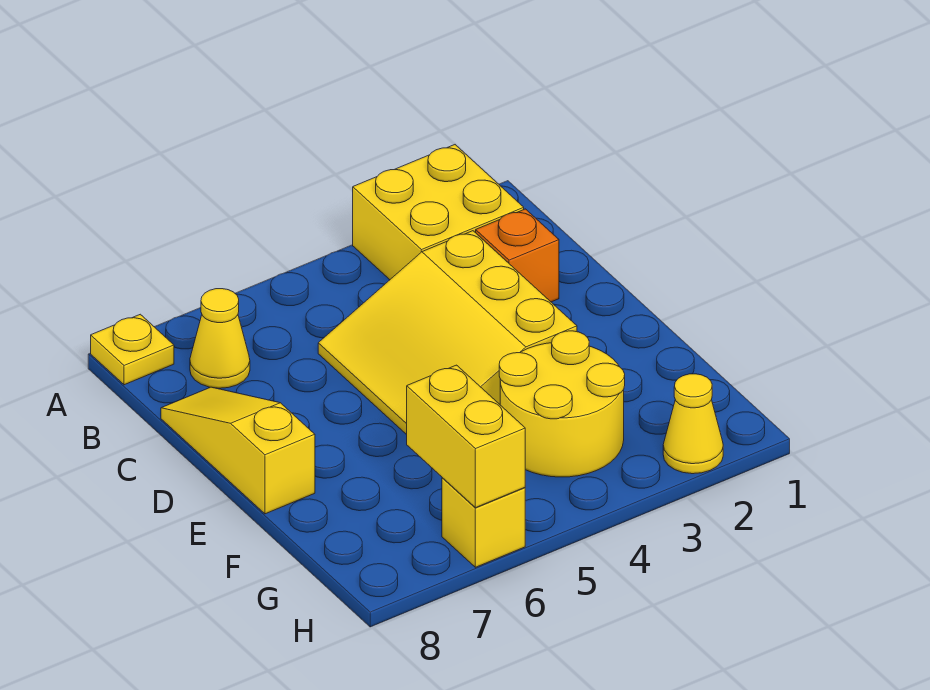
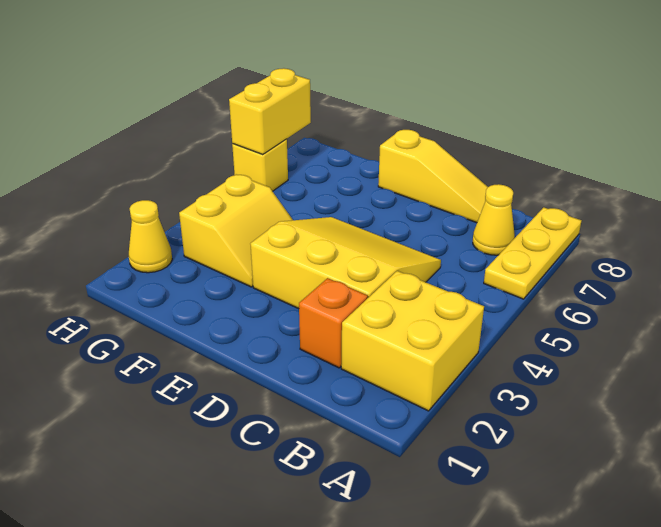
yellow 1x1 plate [91,314,174,385] -> yellow 1x3 plate [484,207,582,299]
yellow 2x2 round brick [499,331,625,477] -> yellow 2x2 slope [179,174,293,287]
yellow 1x2 brick [407,365,525,508] -> yellow 1x2 brick turned to [229,68,311,155]

